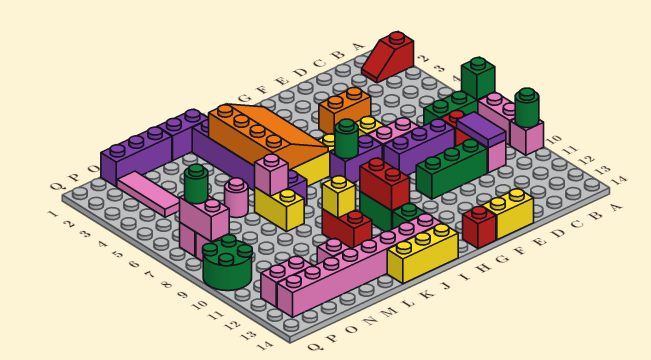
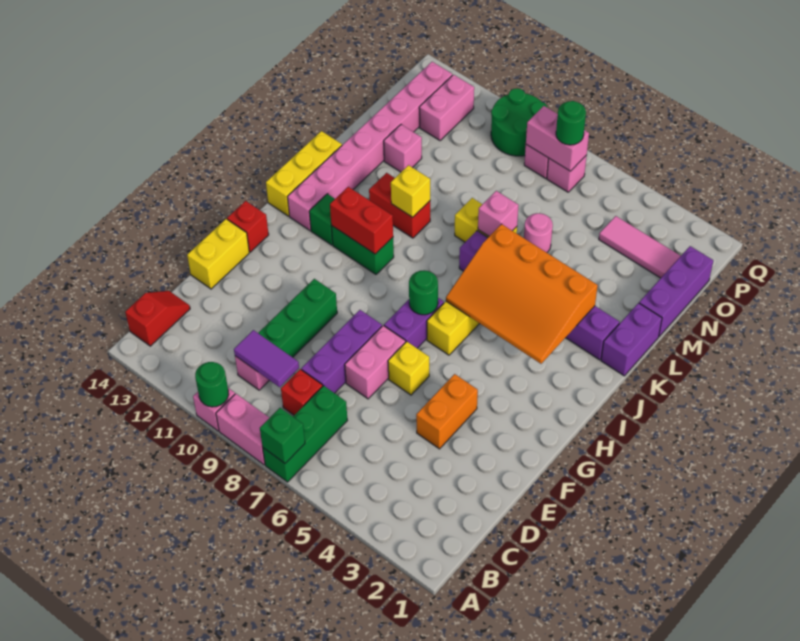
red 1x2 slope [362,32,414,83] -> red 1x2 slope moved to [125,291,190,346]

